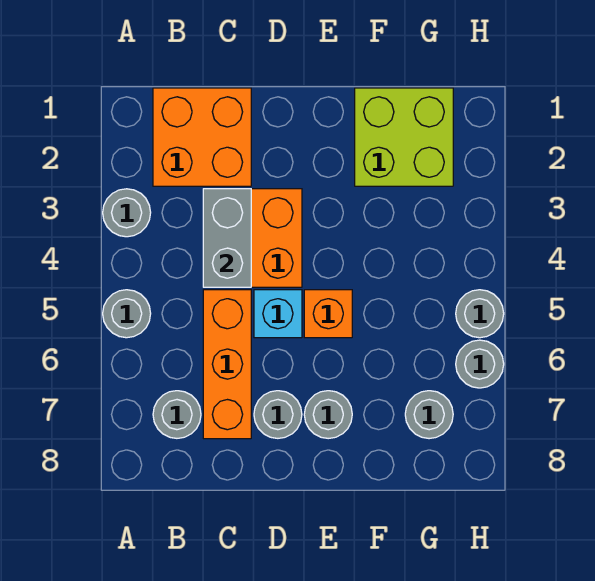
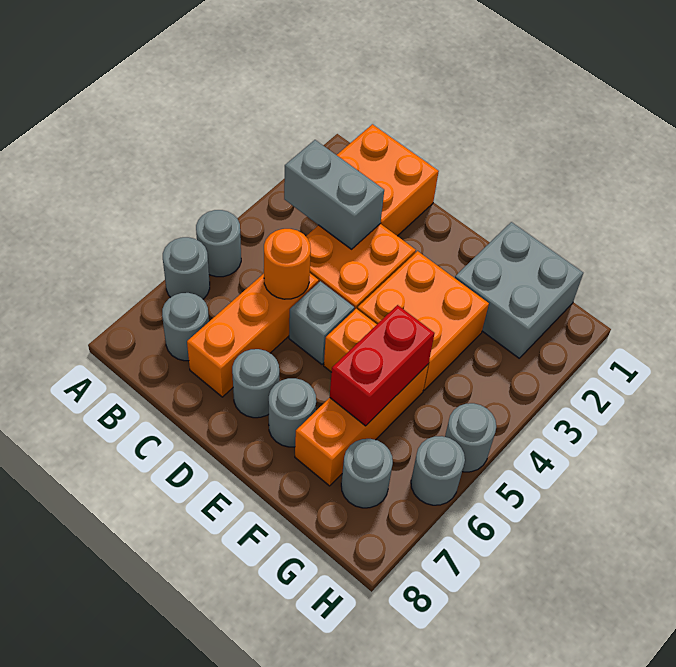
grey 1x1 round brick [103,189,151,237] -> grey 1x1 round brick moved to [163,237,210,299]
grey 1x2 brick [203,189,251,287] -> grey 1x2 brick turned to [284,140,384,249]
none -> orange 1x1 round brick [264,229,311,299]
cyan 1x1 brick [254,290,302,338] -> grey 1x1 brick [289,281,354,364]
none -> orange 2x2 brick [358,251,489,390]
lime 2x2 brick [355,88,453,186] -> grey 2x2 brick [455,222,583,358]
none -> orange 1x3 brick [295,365,428,486]
none -> red 1x2 brick [330,305,435,426]

